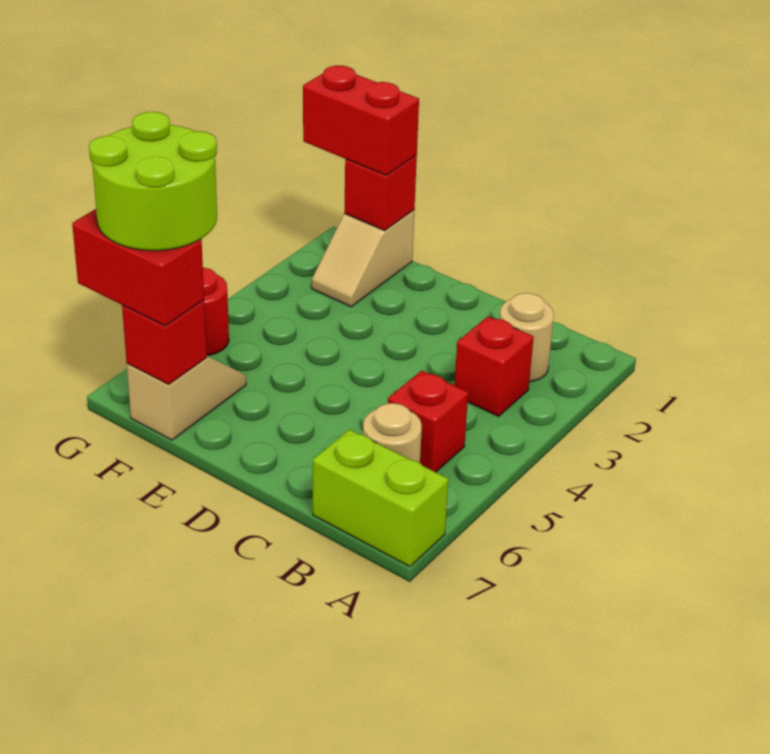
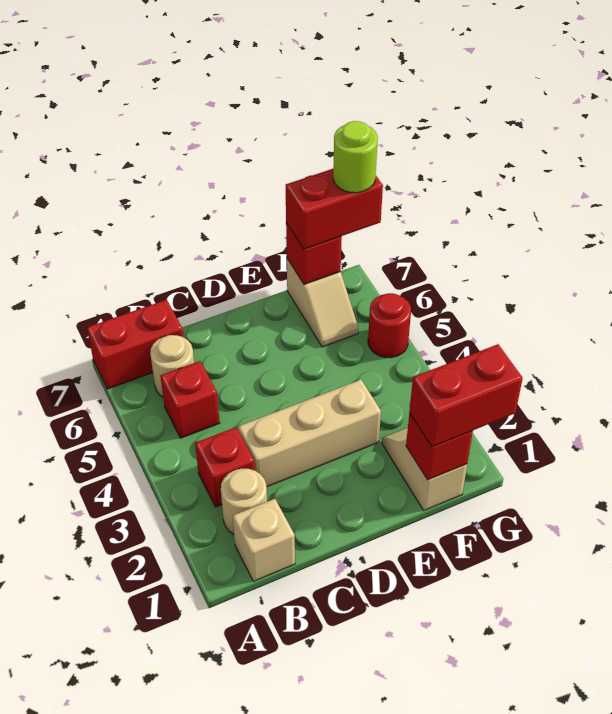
lime 1x2 brick [313,429,448,567] -> red 1x2 brick [87,300,183,389]
none -> tan 1x1 brick [233,499,295,581]
none -> tan 1x3 brick [238,380,381,487]
lime 2x2 round brick [89,112,217,251] -> lime 1x1 round brick [333,121,378,193]

